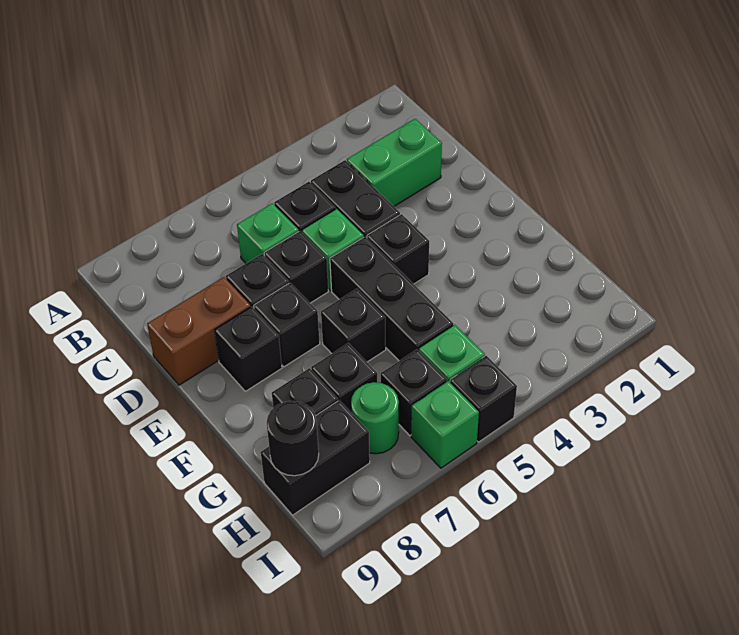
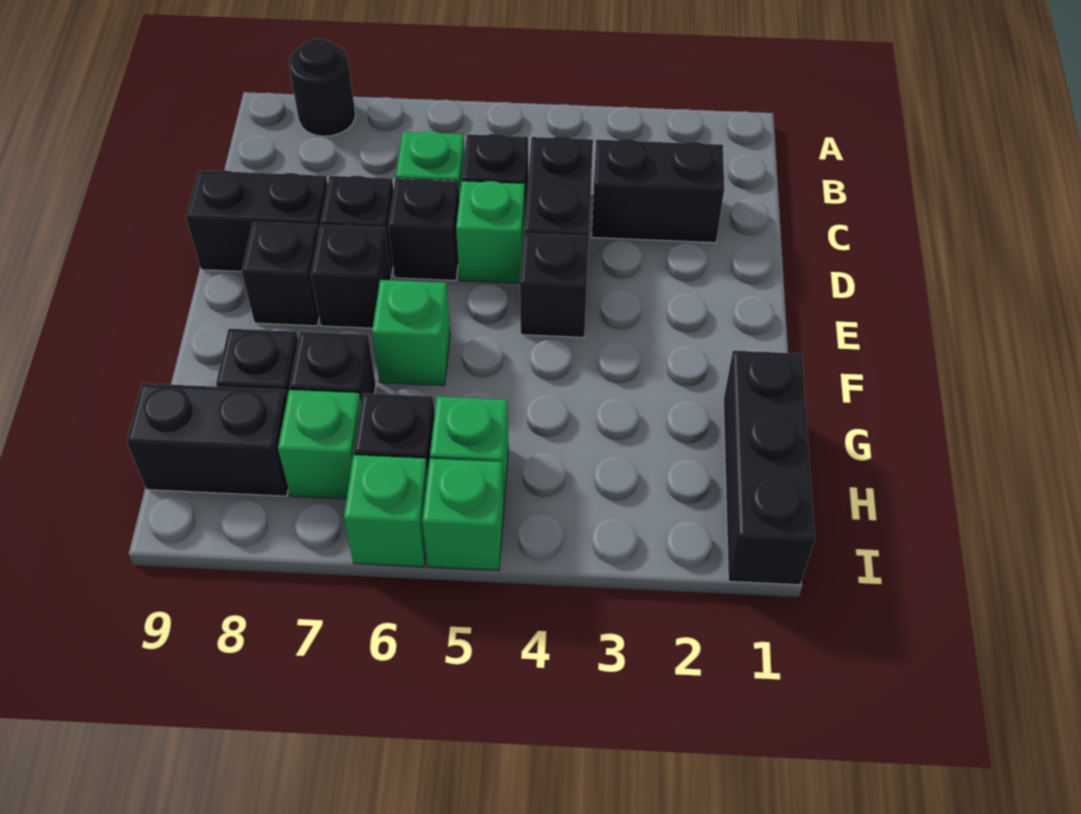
green 1x2 brick [347,119,442,206] -> black 1x2 brick [592,139,724,243]
brown 1x2 brick [147,277,251,385] -> black 1x2 brick [186,170,328,271]
black 1x3 brick [330,237,453,361] -> black 1x3 brick moved to [723,351,815,585]
black 1x1 brick [321,289,386,362] -> green 1x1 brick [372,280,450,386]
green 1x1 round brick [351,382,399,454] -> green 1x1 brick [278,390,361,499]
black 1x1 round brick [267,401,319,476] -> black 1x1 round brick moved to [289,39,355,136]
black 1x1 brick [450,356,517,442] -> green 1x1 brick [422,459,504,570]

